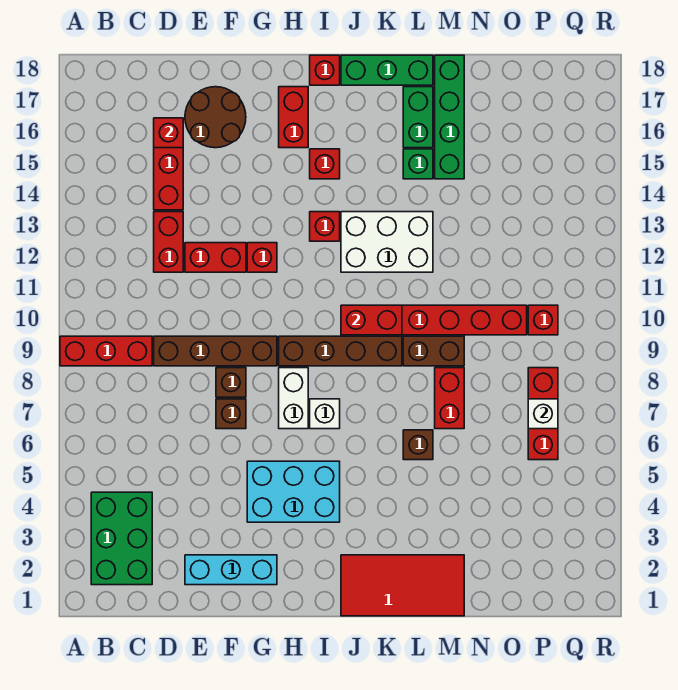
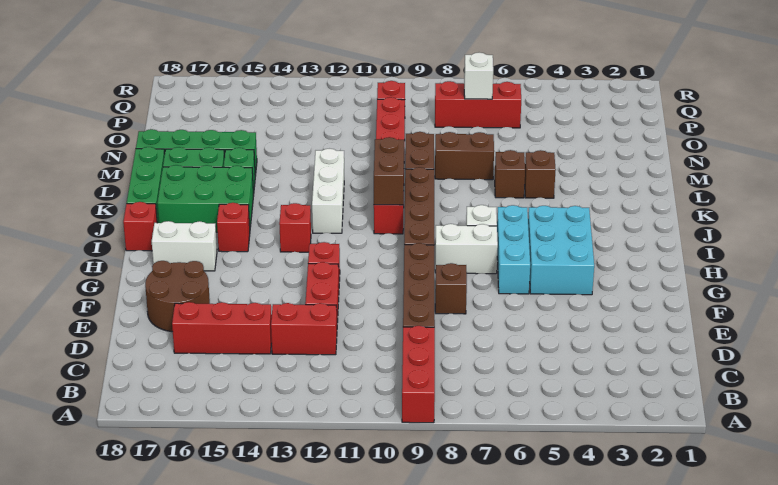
green 2x3 brick [91,492,152,585] -> green 2x3 brick moved to [157,165,254,232]
red 1x1 brick [154,118,183,148] -> none
cyan 1x3 brick [185,555,277,585] -> cyan 1x3 brick moved to [497,205,530,294]
brown 1x1 brick [216,399,246,429] -> brown 1x1 brick moved to [525,150,556,198]
red 1x2 brick [279,87,308,148] -> white 1x2 brick [152,221,217,271]
red 2x4 tile [341,555,464,616] -> none
red 1x2 brick [341,305,402,335] -> brown 1x2 brick [374,137,404,205]
white 2x3 brick [341,212,433,272] -> white 1x3 brick [312,149,344,233]
red 1x2 brick [435,368,464,429] -> brown 1x2 brick [435,132,494,180]

